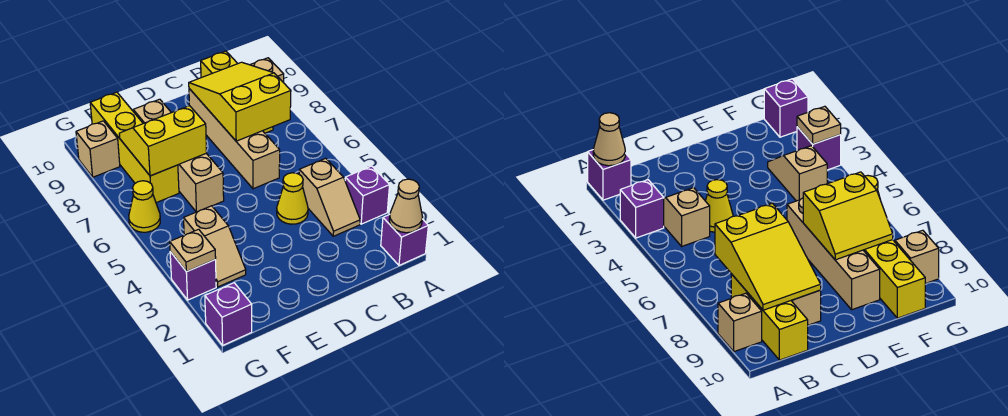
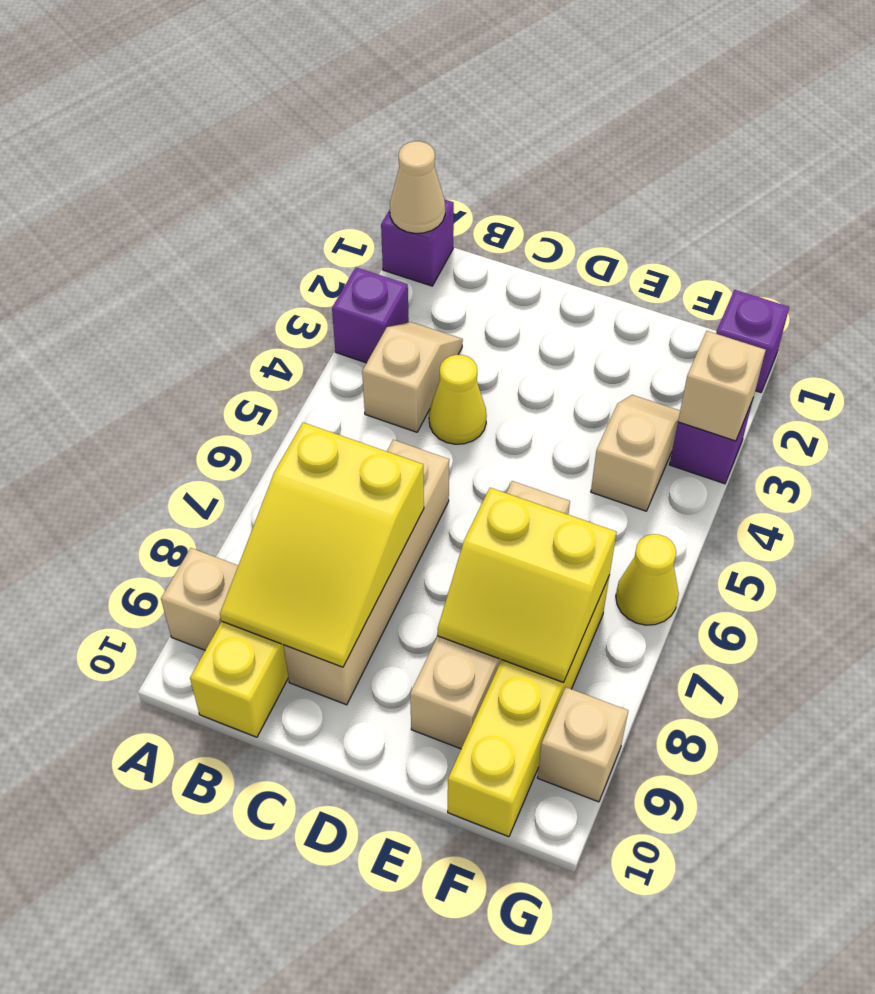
tan 1x1 plate [170,229,216,272] -> tan 1x1 brick [678,331,766,441]

